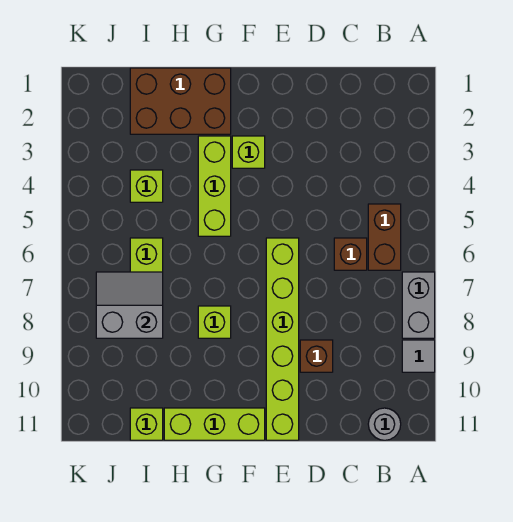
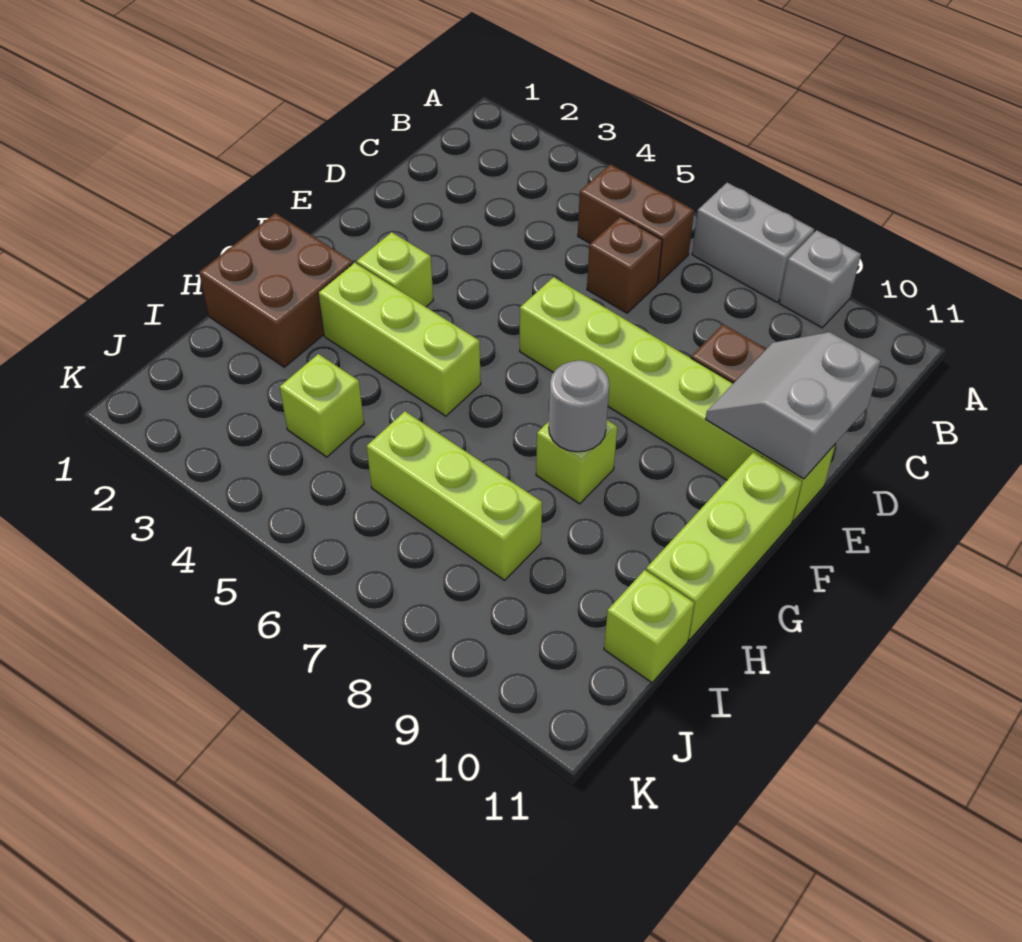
grey 1x1 tile [402,340,435,372] -> grey 1x1 brick [779,230,861,328]
grey 1x1 round brick [368,408,401,440] -> grey 1x1 round brick moved to [549,360,609,452]
brown 2x3 brick [130,68,231,134] -> brown 2x2 brick [199,213,353,367]
grey 2x2 slope [96,272,163,338] -> grey 2x2 slope moved to [706,332,881,479]

